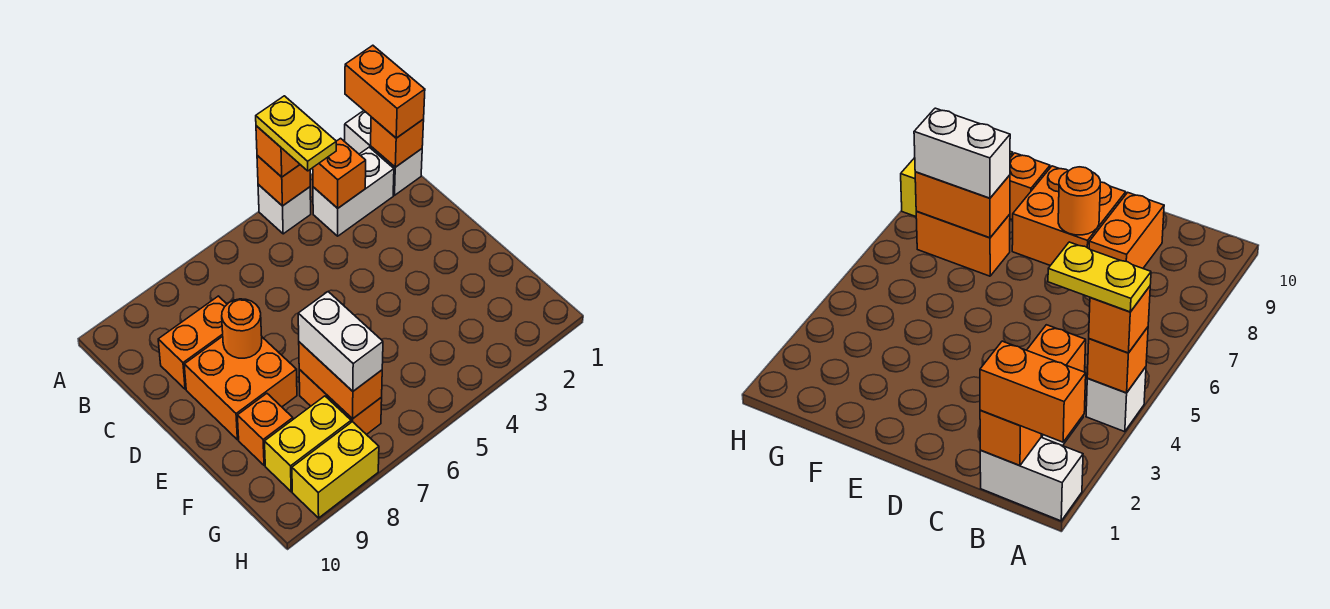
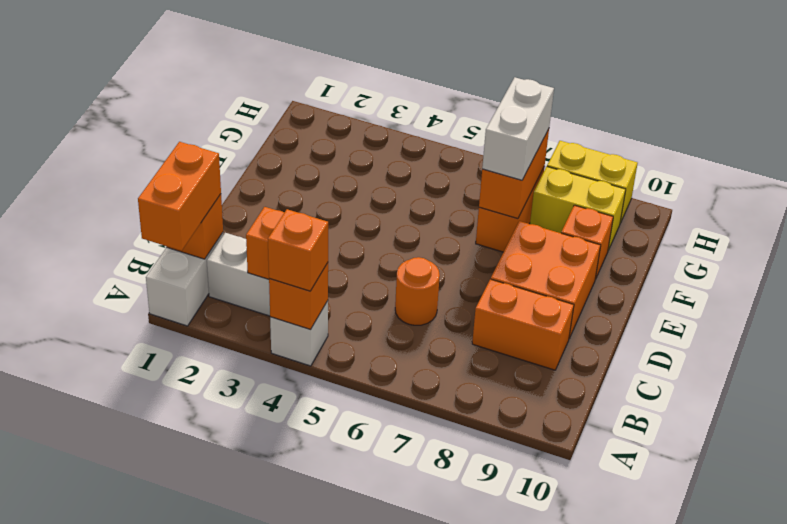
yellow 1x2 plate [256,96,336,171] -> none
orange 1x1 round brick [222,299,262,358] -> orange 1x1 round brick moved to [395,257,440,325]

